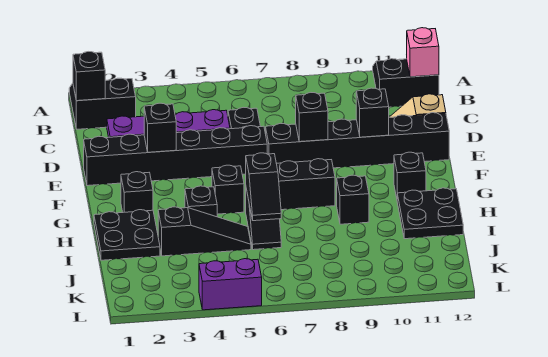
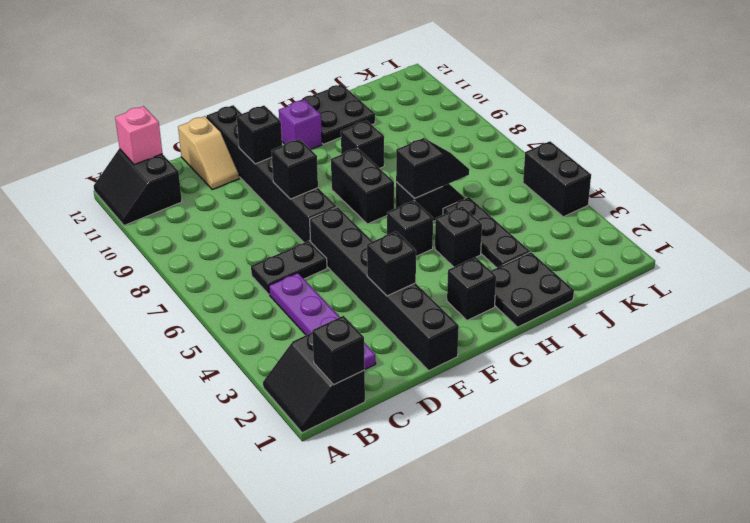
black 1x1 brick [394,152,426,198] -> purple 1x1 brick [279,100,322,149]
black 1x3 slope [158,207,251,256] -> black 1x3 plate [443,197,530,268]
purple 1x2 brick [199,259,262,310] -> black 1x2 brick [523,141,591,217]

